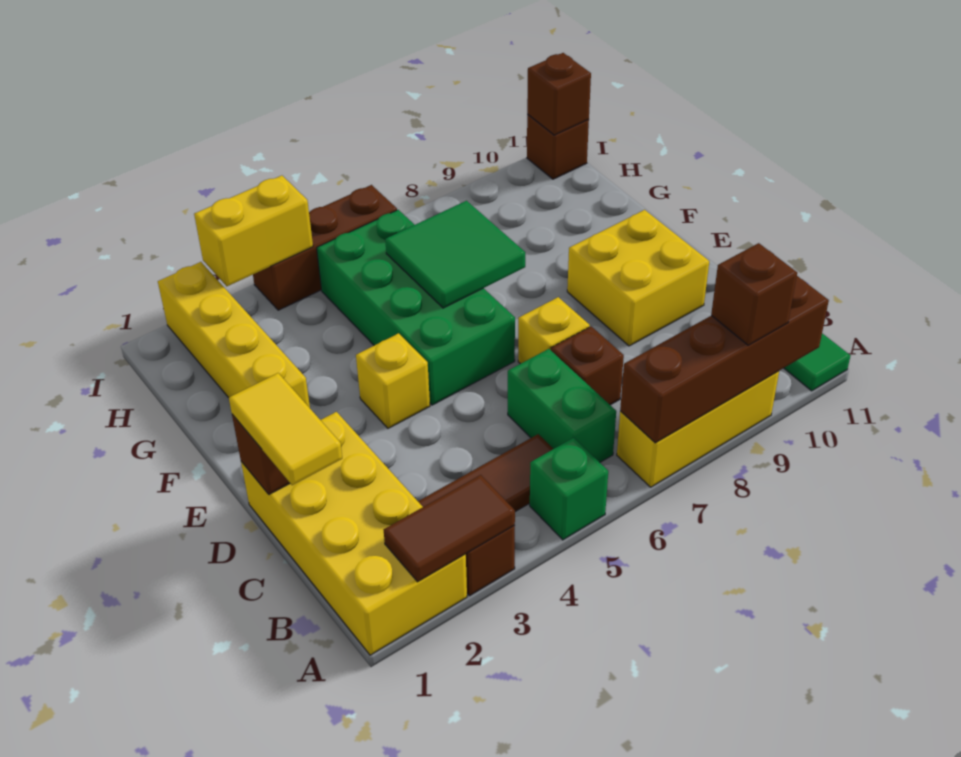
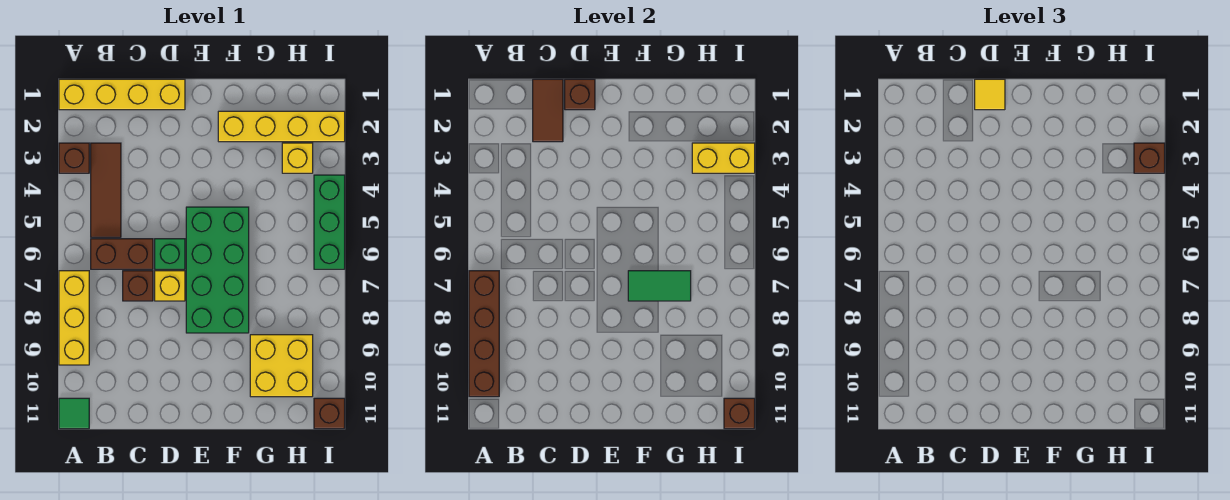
yellow 2x4 brick [241,412,467,655] -> yellow 1x4 brick [59,79,185,110]
brown 1x2 tile [384,475,515,582] -> brown 1x2 tile moved to [533,79,563,142]
green 1x1 brick [530,438,608,540] -> green 1x1 brick moved to [155,239,185,269]
brown 1x1 brick [711,243,797,345] -> brown 1x1 brick moved to [1134,143,1165,173]
green 1x2 brick [508,349,616,462] -> brown 1x2 brick [91,239,153,269]
yellow 1x2 tile [229,373,342,485] -> yellow 1x1 tile [975,79,1005,110]
yellow 2x2 brick [567,210,709,346] -> yellow 2x2 brick moved to [250,335,313,397]
yellow 1x1 brick [356,333,430,428] -> yellow 1x1 brick moved to [282,143,313,173]
green 2x4 brick [317,210,515,405] -> green 2x4 brick turned to [186,207,249,333]
green 2x2 tile [385,201,525,308] -> green 1x2 tile [628,271,691,301]
yellow 1x2 brick [194,176,313,286] -> yellow 1x2 brick turned to [692,143,755,173]
brown 1x3 brick [253,185,397,310] -> green 1x3 brick [314,175,345,269]

